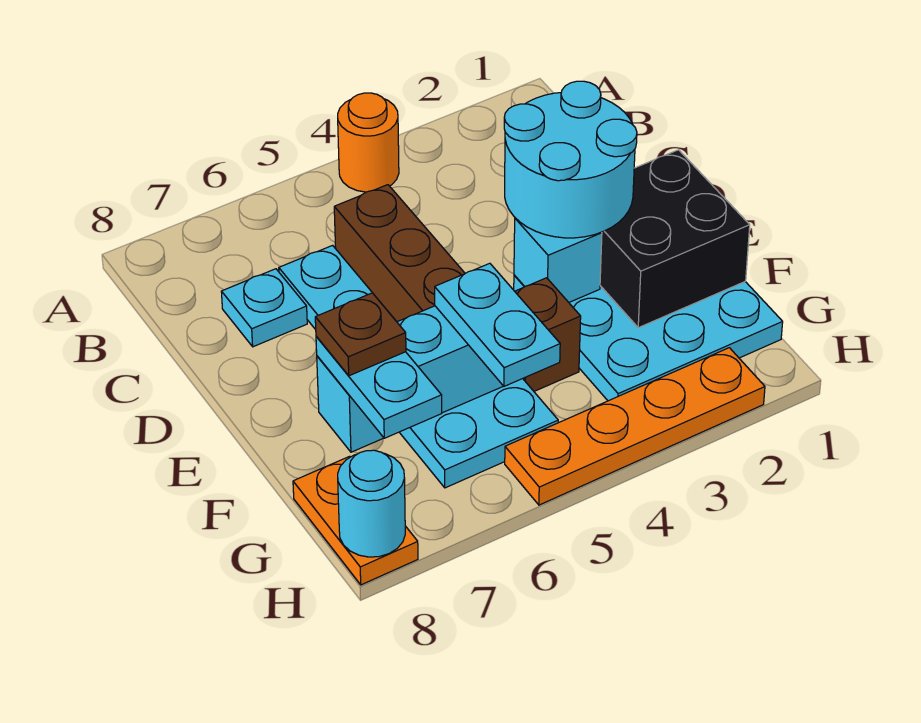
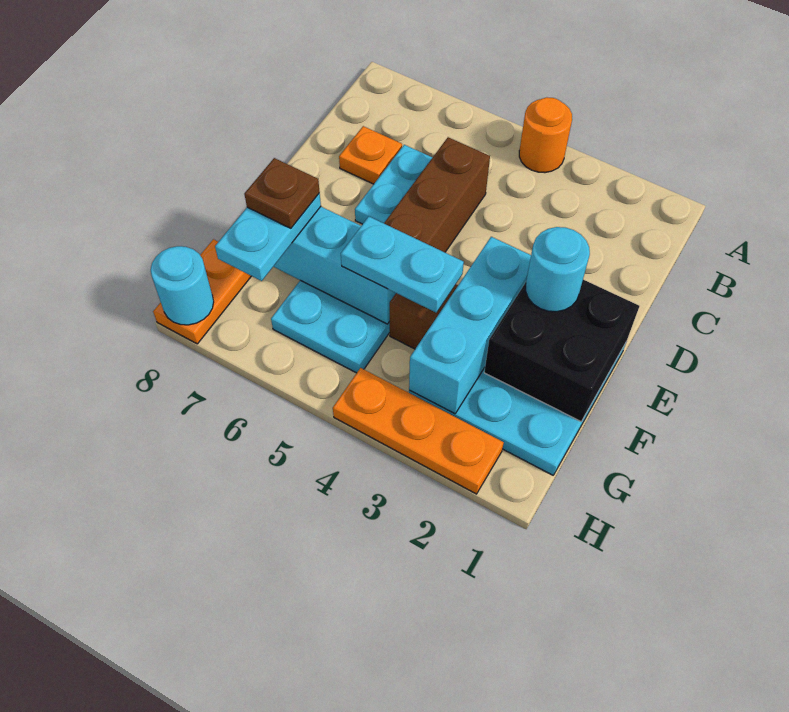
cyan 1x1 plate [221,269,307,347] -> orange 1x1 plate [339,126,402,184]
cyan 2x2 round brick [504,81,637,238] -> cyan 1x1 round brick [526,227,590,312]
cyan 1x1 brick [514,218,602,302] -> cyan 1x3 brick [409,237,531,414]
cyan 1x2 plate [435,263,560,386] -> cyan 1x2 plate turned to [341,217,464,312]
orange 1x4 plate [505,348,765,505] -> orange 1x3 plate [333,368,504,494]

